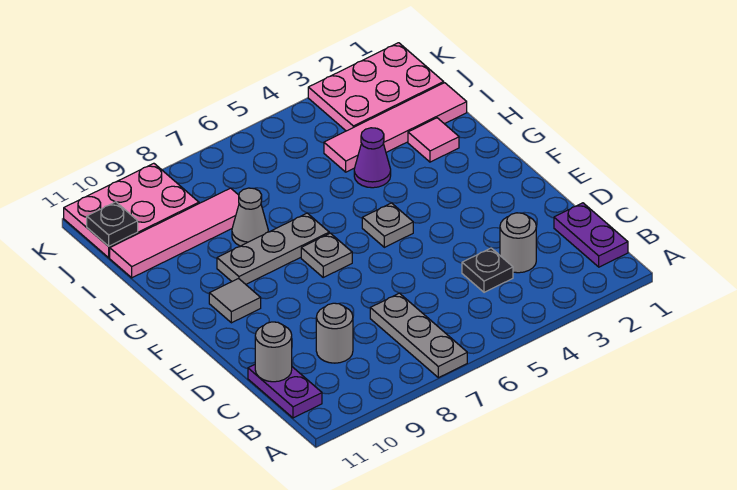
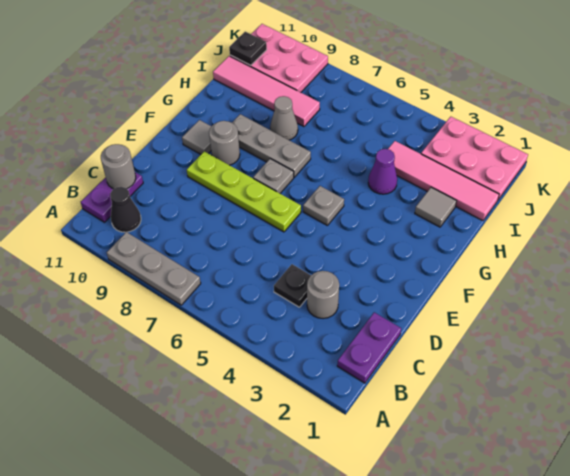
grey 1x3 plate [370,293,467,378] -> grey 1x3 plate turned to [107,232,201,305]
none -> black 1x1 cone [110,187,141,232]
grey 1x1 round brick [316,303,353,363] -> grey 1x1 round brick moved to [209,121,240,165]
none -> lime 1x4 plate [187,151,301,232]
pink 1x1 tile [408,118,459,162] -> grey 1x1 tile [415,187,456,227]

